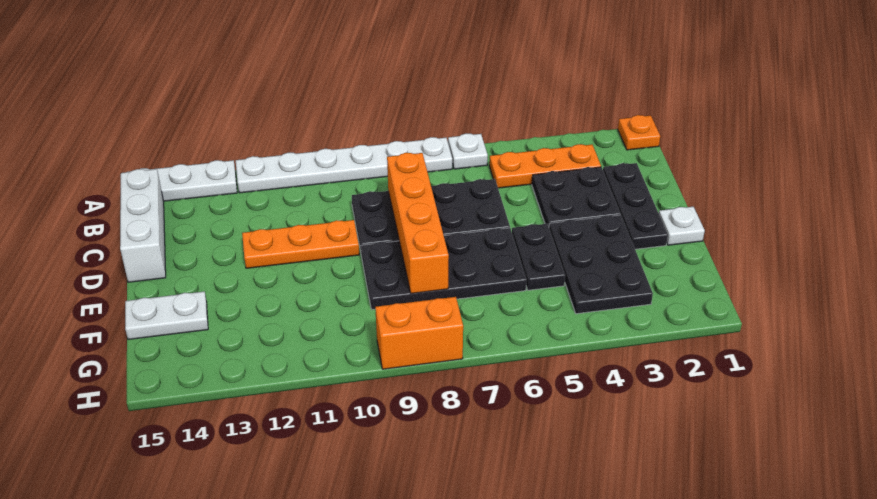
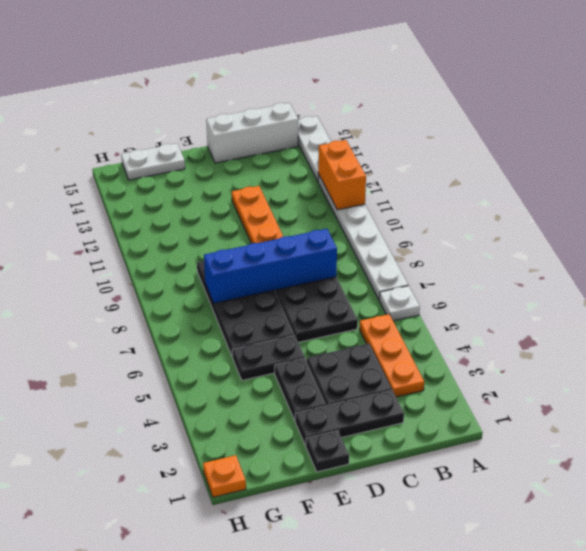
orange 1x1 plate [618,115,660,150] -> orange 1x1 plate moved to [203,455,246,497]
orange 1x4 brick [387,153,449,294] -> blue 1x4 brick [204,229,337,303]
white 1x1 plate [659,207,705,245] -> black 1x1 plate [306,431,349,472]
black 2x3 plate [549,215,653,314] -> black 1x2 plate [275,358,326,420]
white 1x2 plate [125,292,208,340] -> white 1x2 plate turned to [121,143,185,180]
orange 1x2 brick [375,297,463,369] -> orange 1x2 brick moved to [318,140,366,210]

